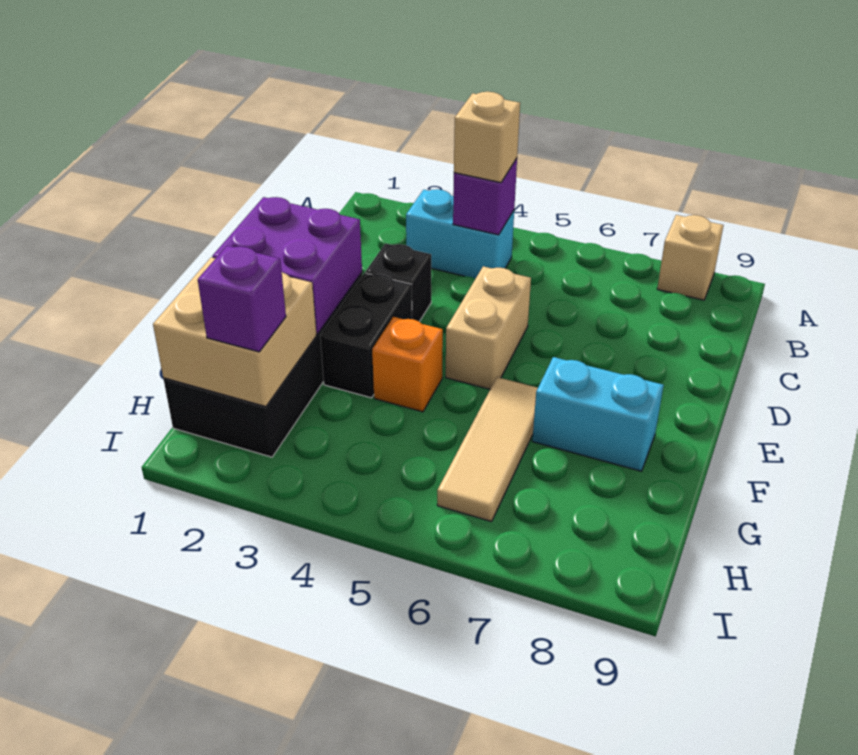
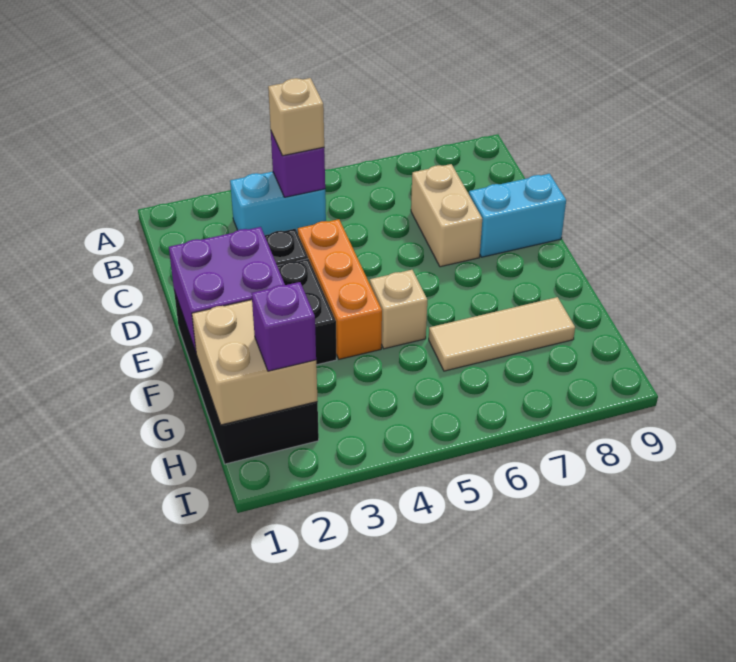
tan 1x1 brick [657,215,723,300] -> tan 1x1 brick moved to [370,270,427,349]
tan 1x2 brick [446,266,531,389] -> tan 1x2 brick moved to [411,164,482,267]
orange 1x1 brick [372,317,443,412] -> orange 1x3 brick [298,219,382,359]
tan 1x3 tile [437,377,538,522] -> tan 1x3 tile turned to [429,297,575,371]
cyan 1x2 brick [532,357,664,471] -> cyan 1x2 brick moved to [469,174,566,257]

